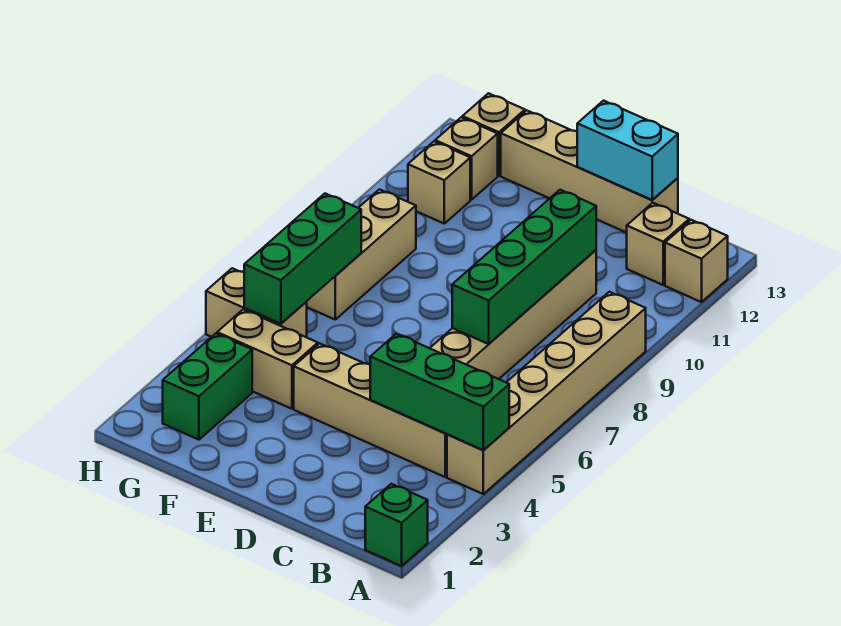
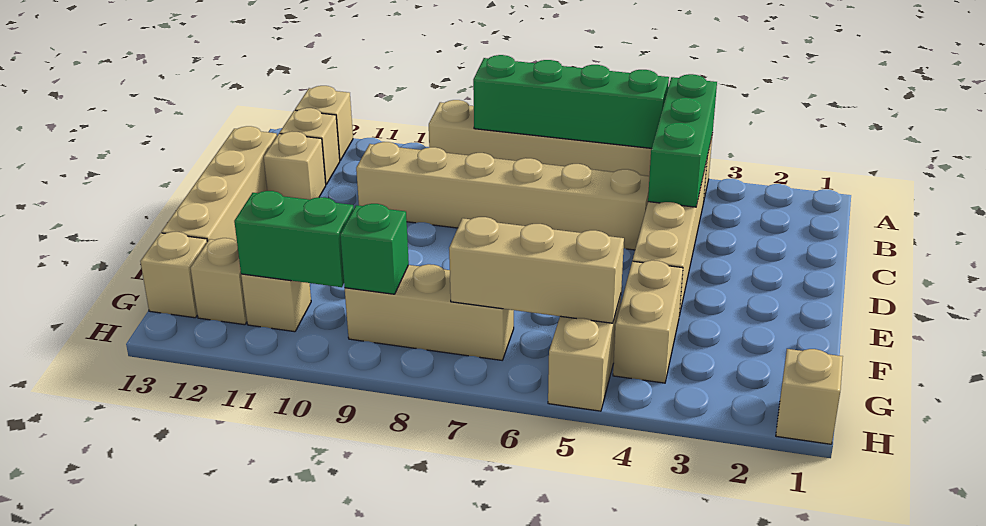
green 1x1 brick [365,484,428,566] -> green 1x1 brick moved to [340,204,409,294]
green 1x4 brick [452,190,596,344] -> green 1x4 brick moved to [473,55,669,148]
none -> tan 1x1 brick [264,132,326,200]
cyan 1x2 brick [577,101,678,200] -> none
green 1x2 brick [163,334,252,440] -> green 1x2 brick moved to [234,191,354,287]
green 1x3 brick [244,194,361,324] -> tan 1x3 brick [449,217,624,323]
none -> tan 1x1 brick [776,349,843,444]

